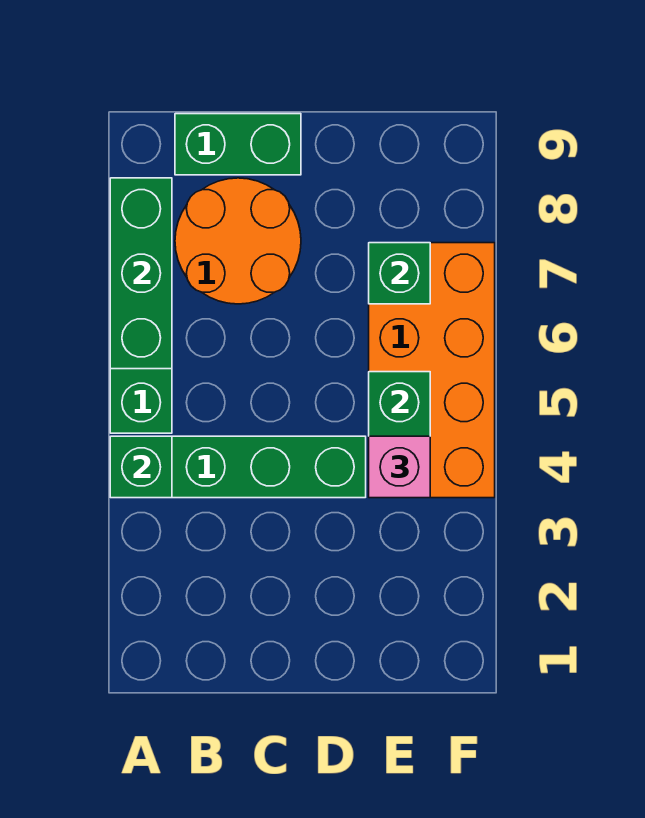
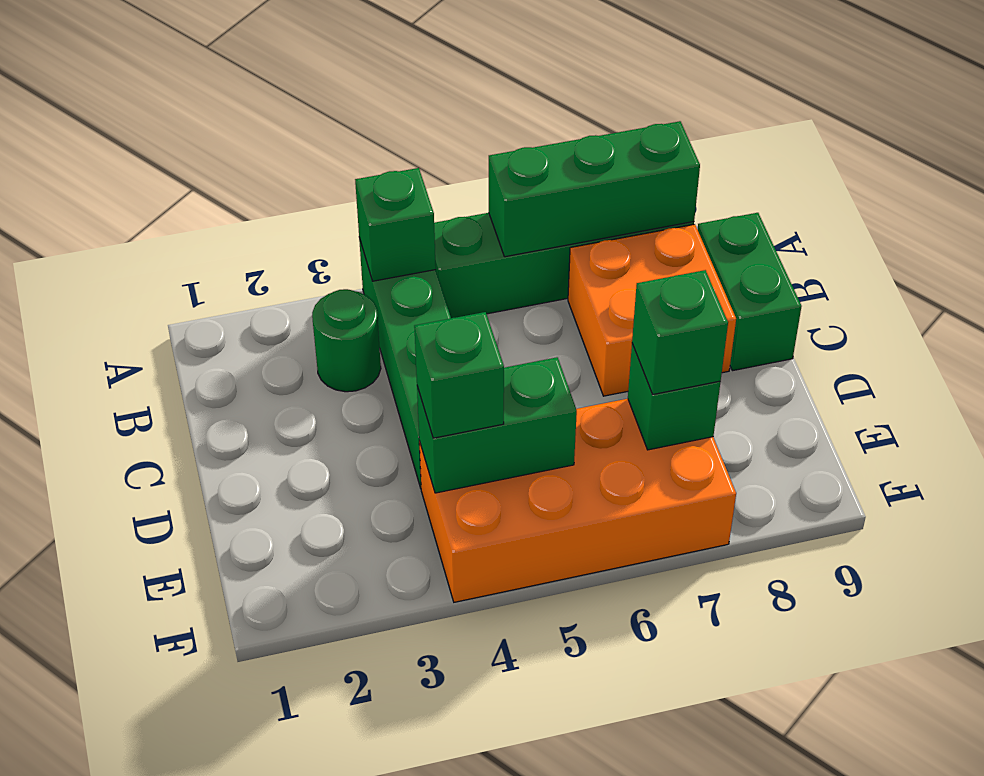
none -> green 1x1 round brick [312,289,381,392]
orange 2x2 round brick [175,178,301,304] -> orange 2x2 brick [568,224,736,396]
pink 1x1 brick [369,436,430,498] -> green 1x1 brick [414,312,504,438]
none -> green 1x1 brick [632,270,728,394]

